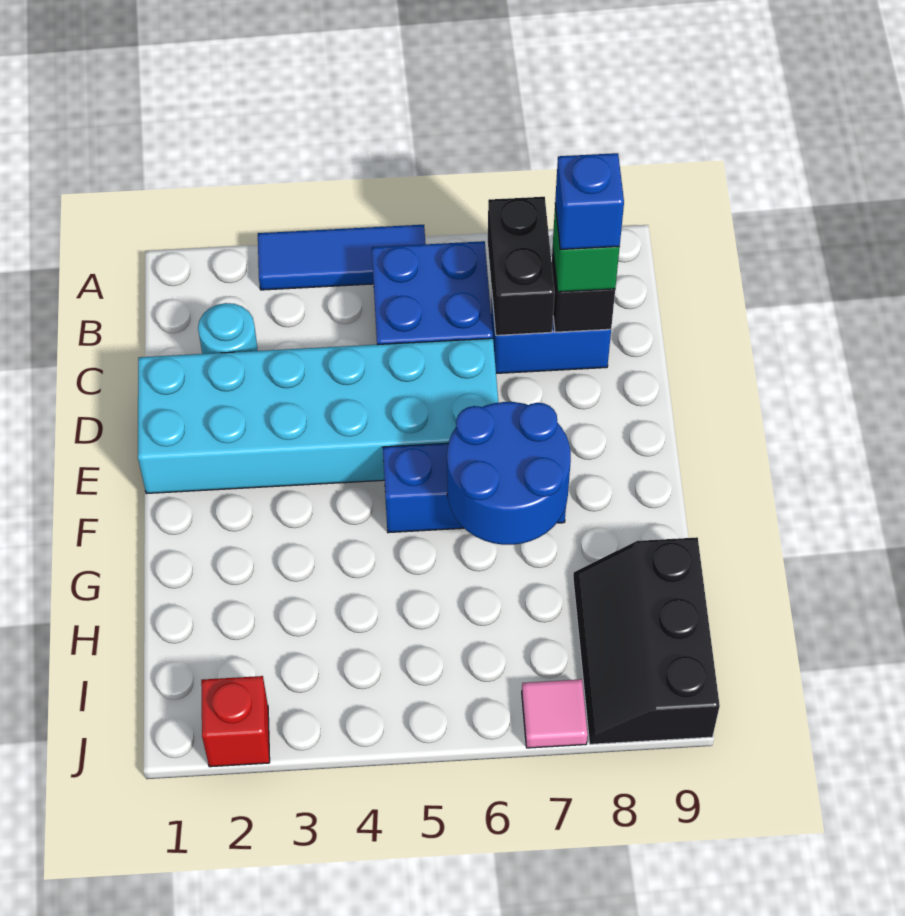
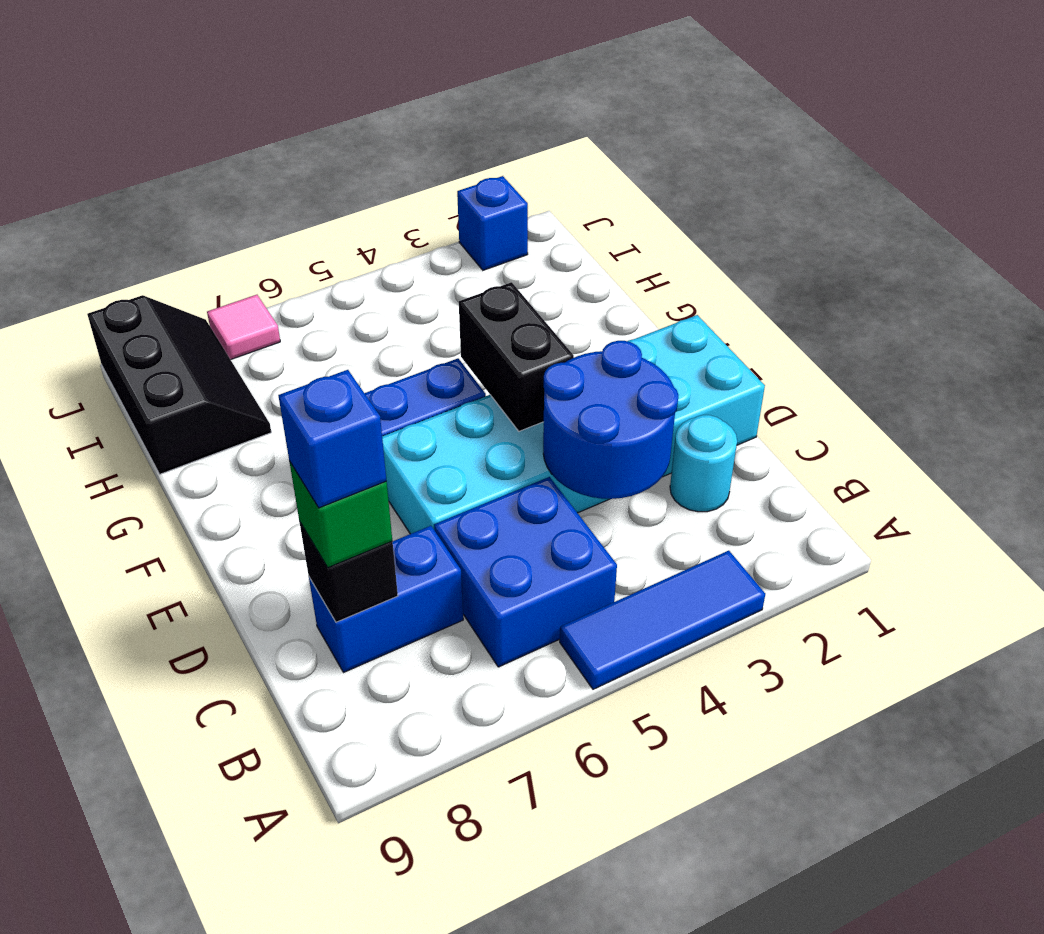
black 1x2 brick [488,197,555,335] -> black 1x2 brick moved to [459,282,574,431]
blue 2x2 round brick [447,402,571,545] -> blue 2x2 round brick moved to [543,341,678,499]
red 1x1 brick [201,676,270,767] -> blue 1x1 brick [457,176,528,270]

